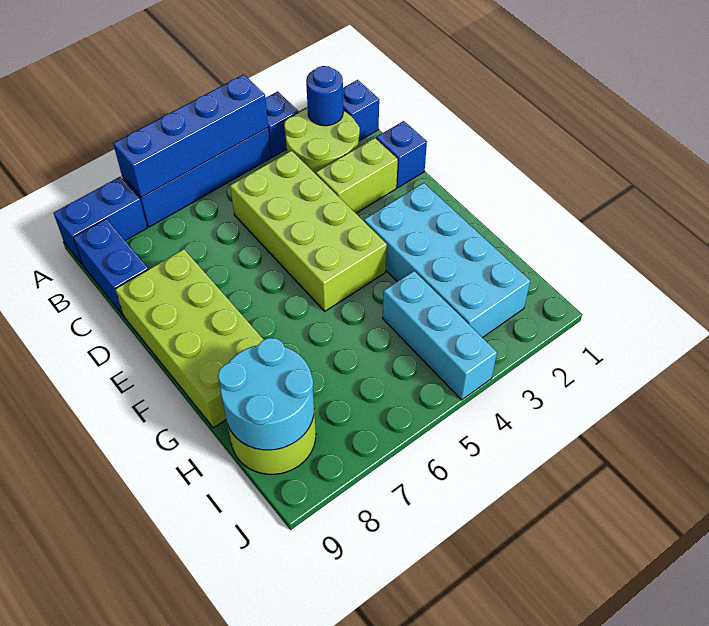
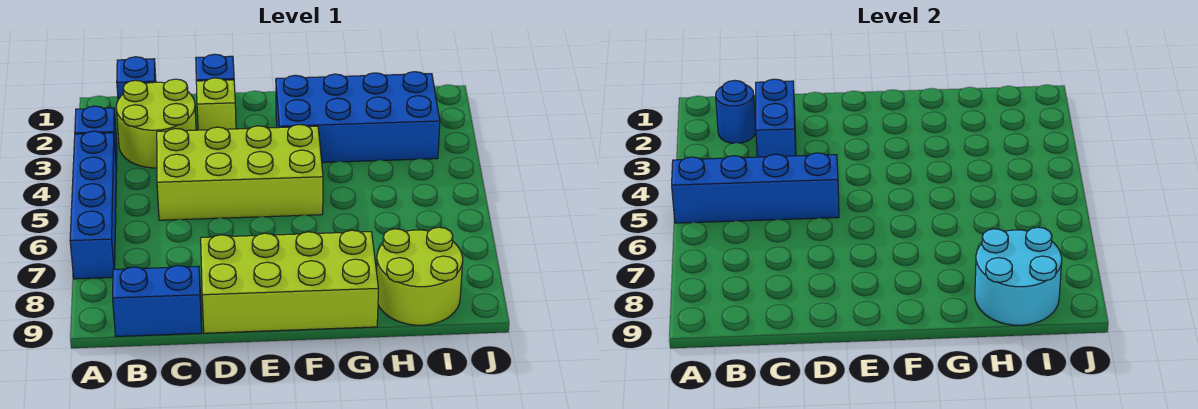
blue 1x4 brick [113,74,268,197] -> blue 1x4 brick turned to [672,153,839,223]
blue 1x2 brick [54,177,147,265] -> blue 1x2 brick moved to [756,79,796,157]
lime 1x2 brick [316,138,398,213] -> lime 1x1 brick [196,78,236,130]
cyan 2x4 brick [364,183,530,338] -> blue 2x4 brick [276,72,440,162]
cyan 1x3 brick [383,271,497,400] -> none

